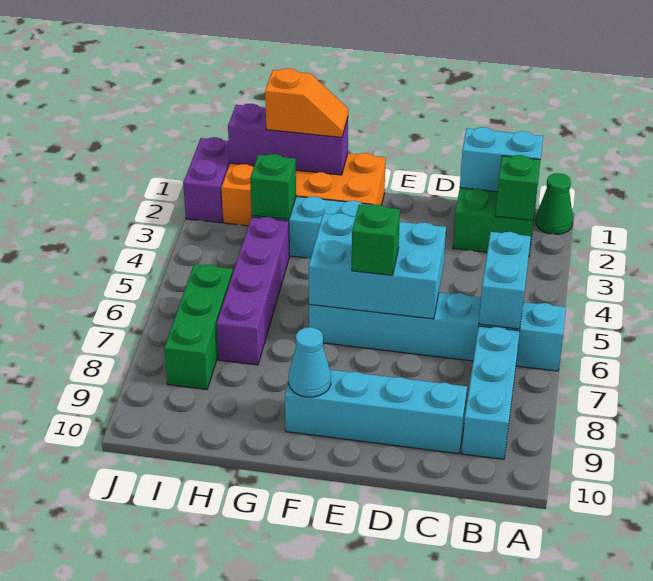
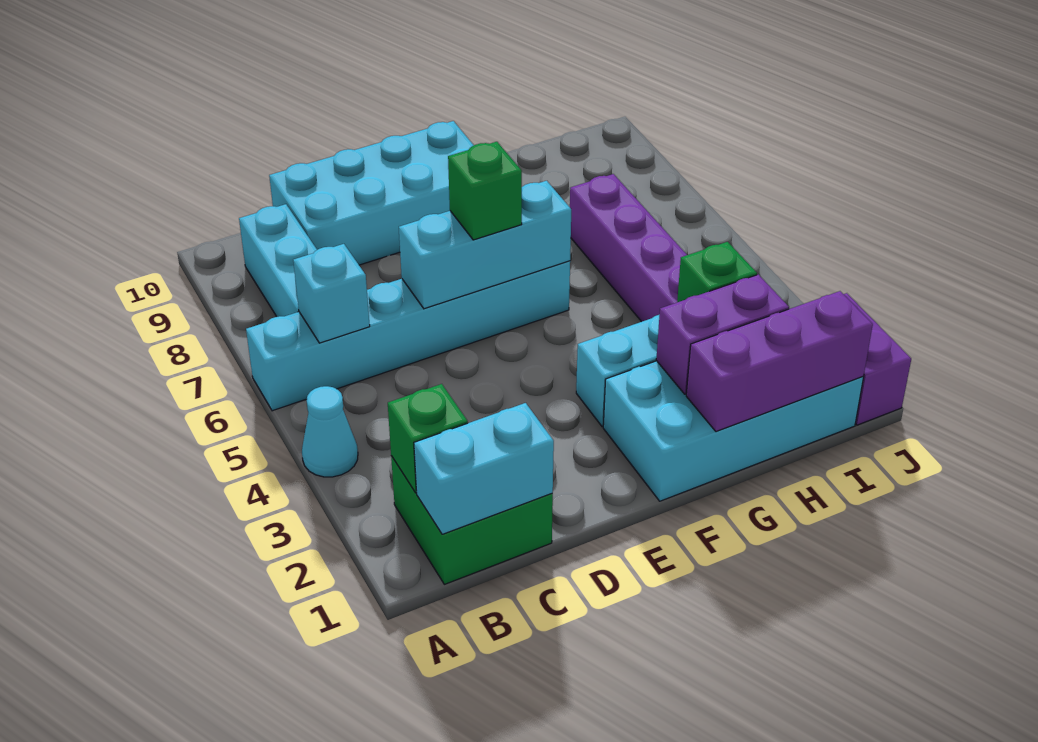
green 1x1 cone [536,173,573,234] -> none
cyan 1x2 brick [479,232,531,329] -> cyan 1x1 brick [293,244,370,343]
cyan 1x4 brick [285,370,467,454] -> cyan 2x4 brick [269,121,474,265]
cyan 2x3 brick [309,213,446,319] -> cyan 1x3 brick [399,181,571,309]
orange 2x4 brick [221,153,386,226] -> cyan 2x4 brick [603,361,863,501]
cyan 1x1 cone [288,327,331,397] -> cyan 1x1 cone moved to [302,386,358,477]
orange 1x2 slope [265,68,348,137] -> none
none -> purple 1x2 brick [656,274,789,394]
green 1x3 brick [164,264,233,389] -> none

